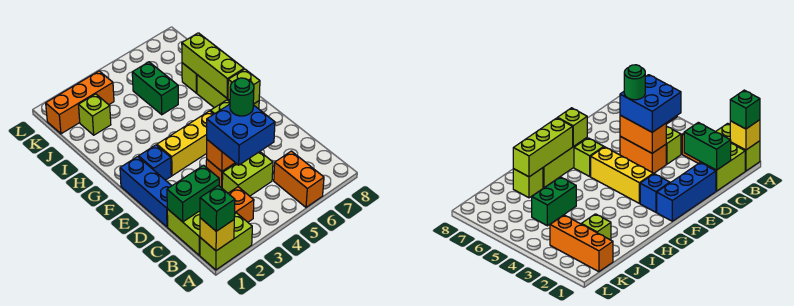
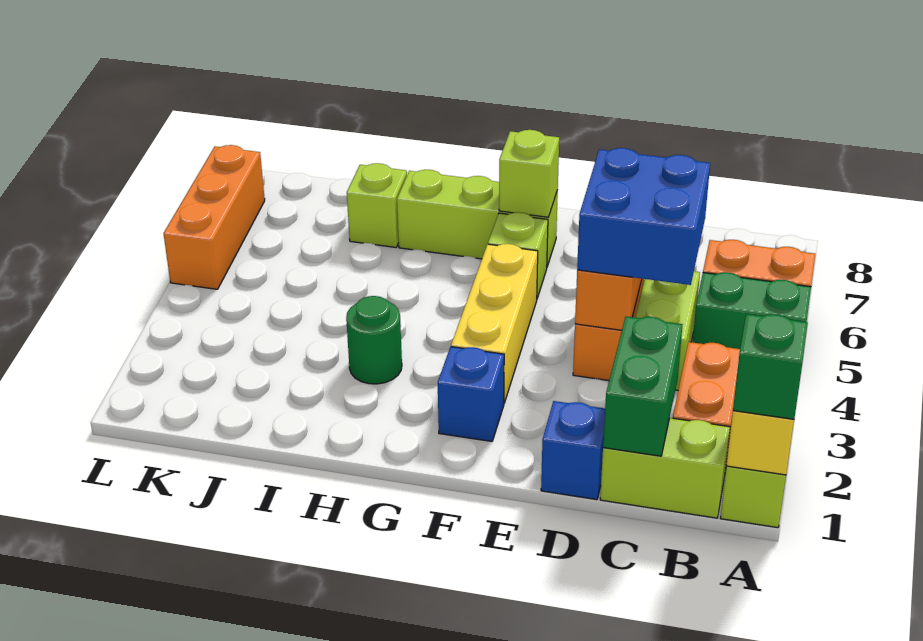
blue 1x3 brick [120,157,172,227] -> blue 1x1 brick [541,401,605,500]
green 1x1 round brick [230,78,254,116] -> green 1x1 round brick moved to [346,296,402,384]
lime 1x3 brick [182,33,244,98] -> none
green 1x2 brick [132,62,178,115] -> green 1x2 brick moved to [693,272,811,349]
lime 1x1 brick [79,94,111,135] -> none
orange 1x3 brick [46,71,114,134] -> orange 1x3 brick moved to [163,145,265,289]

